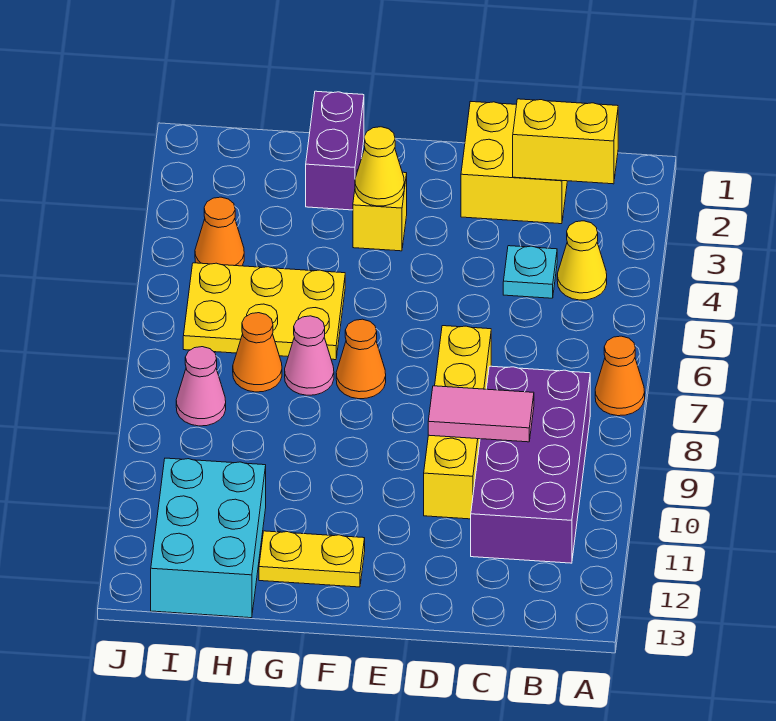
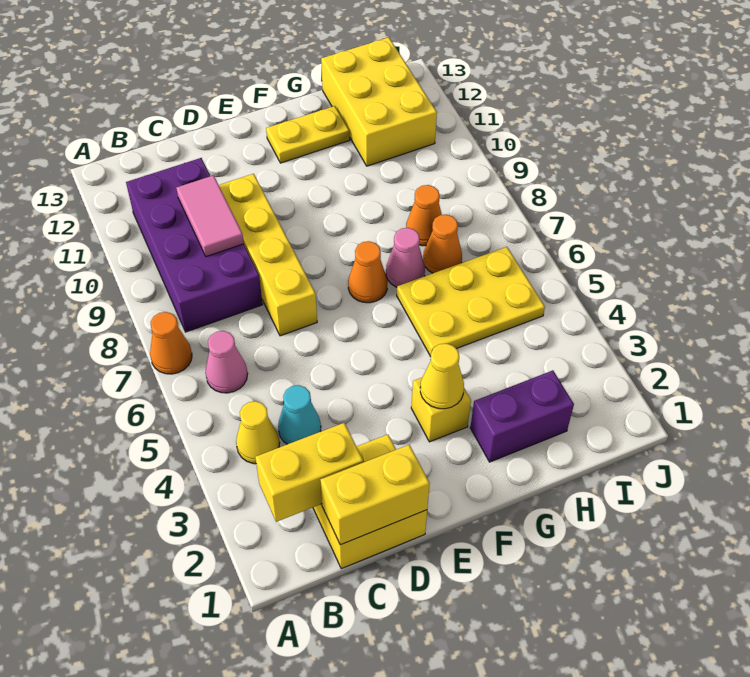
none -> yellow 1x2 brick [320,445,430,545]
cyan 1x1 plate [503,246,557,298] -> cyan 1x1 cone [278,385,321,444]
pink 1x2 tile [428,386,534,442] -> pink 1x2 tile turned to [177,175,244,257]
purple 1x2 brick [306,91,364,210] -> purple 1x2 brick turned to [470,370,574,462]
cyan 2x3 brick [151,458,266,618] -> yellow 2x3 brick [321,37,437,166]
orange 1x1 cone [195,197,244,266] -> orange 1x1 cone moved to [406,185,442,246]
pink 1x1 cone [176,347,226,426] -> pink 1x1 cone moved to [205,331,248,393]

